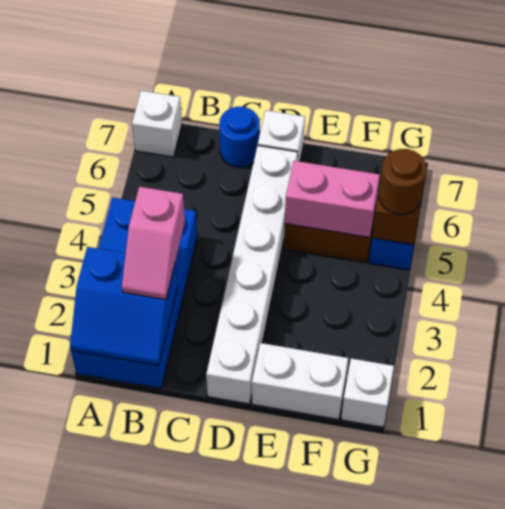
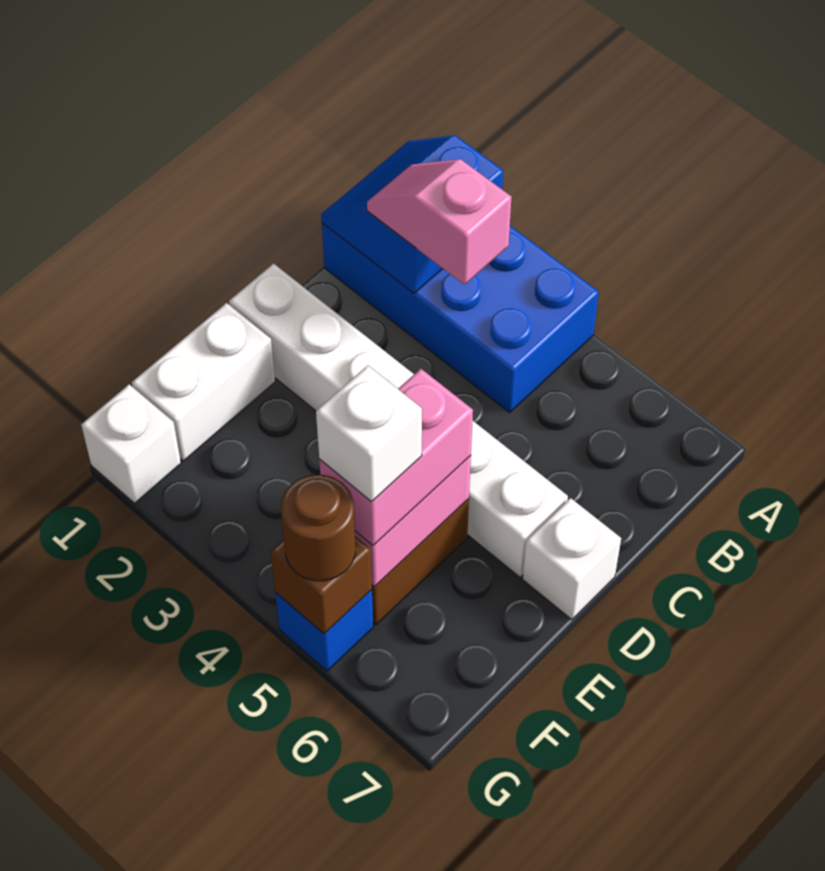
white 1x1 brick [132,91,182,157] -> white 1x1 brick moved to [316,365,422,502]
blue 1x1 round brick [219,107,260,167] -> none
none -> pink 1x2 brick [319,369,473,546]

